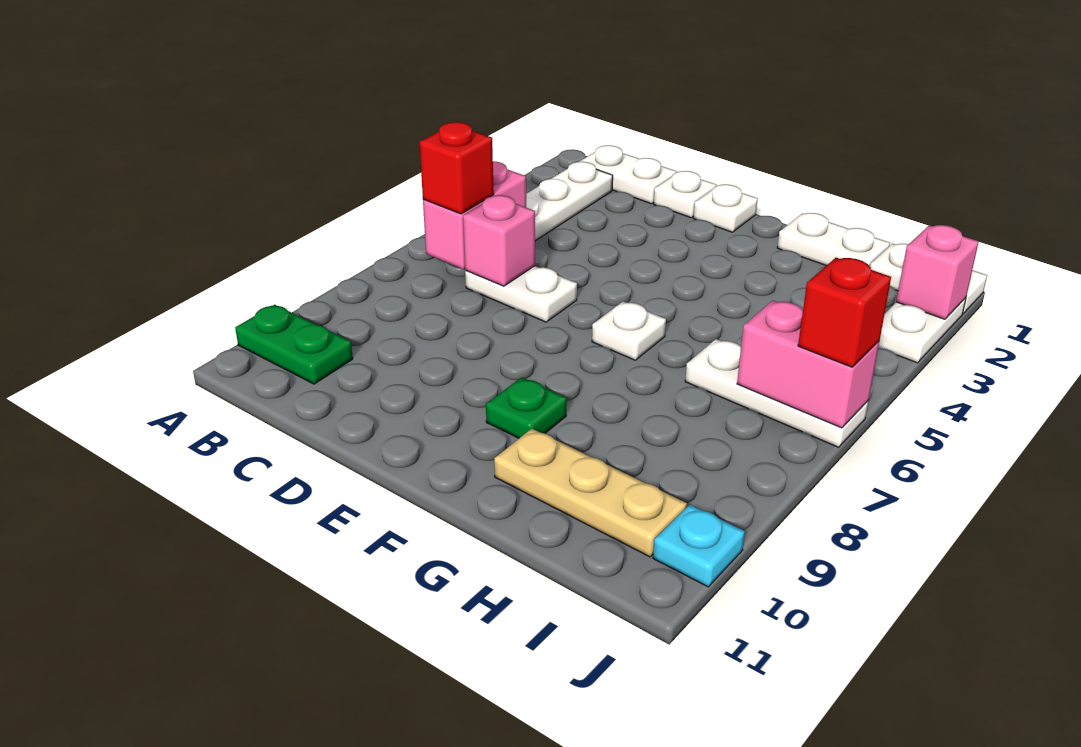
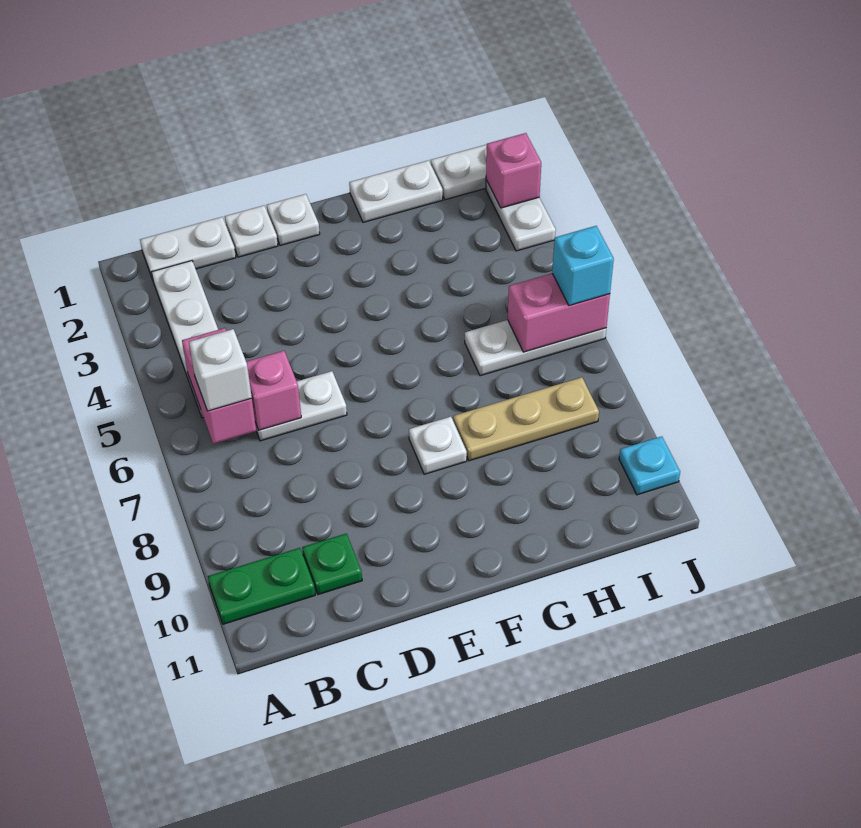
red 1x1 brick [419,122,494,214] -> white 1x1 brick [189,329,252,411]
white 1x1 plate [592,302,666,360] -> white 1x1 plate moved to [409,417,467,474]
green 1x1 plate [486,377,567,438] -> green 1x1 plate moved to [302,533,362,595]
tan 1x3 plate [494,429,687,557] -> tan 1x3 plate moved to [453,377,599,461]
red 1x1 brick [798,258,891,367] -> cyan 1x1 brick [552,226,614,306]

